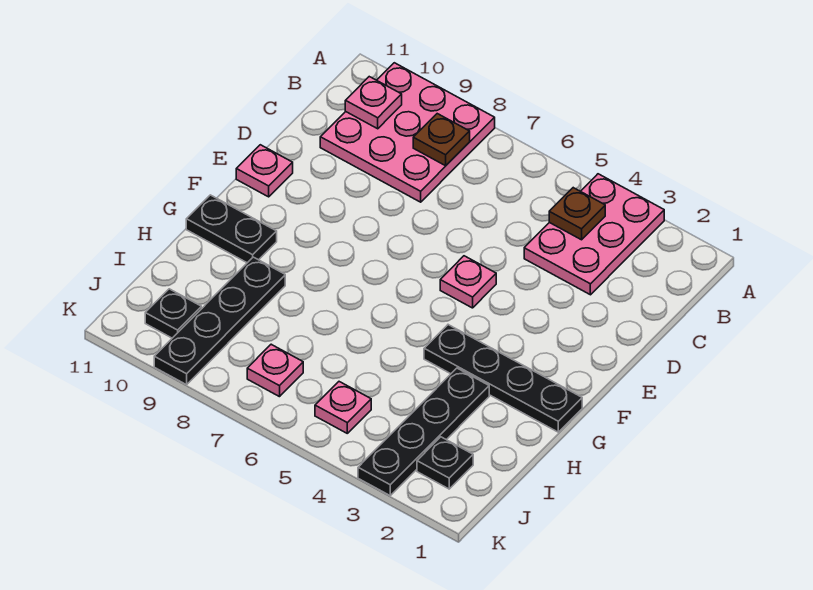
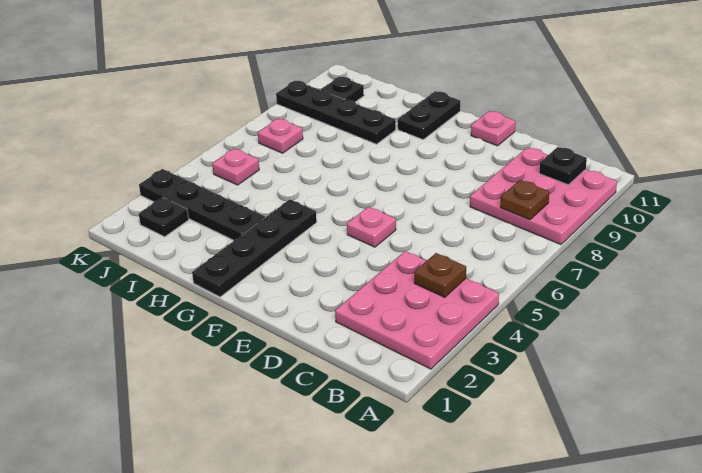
pink 2x3 plate [524,174,664,295] -> pink 3x3 plate [335,251,499,369]
pink 1x1 plate [345,77,402,129] -> black 1x1 plate [539,147,587,185]

